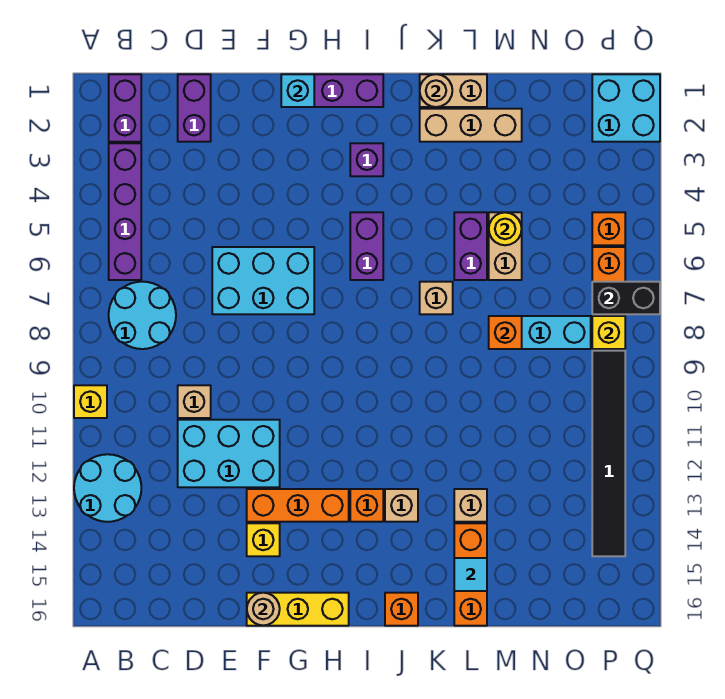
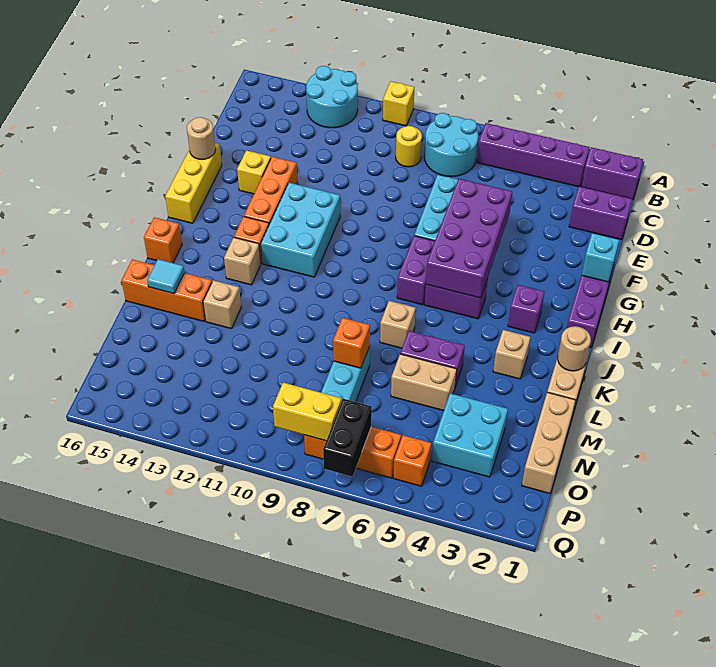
tan 1x1 brick [178,385,211,418] -> tan 1x1 brick moved to [493,330,530,379]
cyan 2x3 brick [178,420,280,487] -> cyan 2x3 brick moved to [261,183,340,277]
none -> purple 2x4 brick [426,179,512,298]
none -> purple 1x2 brick [397,236,435,305]
tan 1x3 brick [420,109,522,142] -> tan 1x3 brick moved to [522,392,575,493]
yellow 1x1 round brick [489,212,522,245] -> yellow 1x1 round brick moved to [396,126,422,167]
cyan 2x2 brick [592,74,660,142] -> cyan 2x2 brick moved to [432,393,508,477]
yellow 1x1 brick [592,316,625,349] -> yellow 1x2 brick [273,383,341,441]
black 1x6 tile [592,351,625,556] -> none

